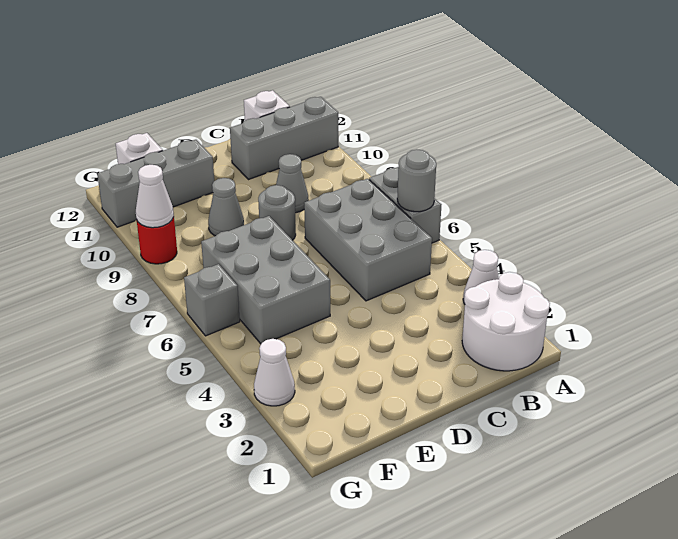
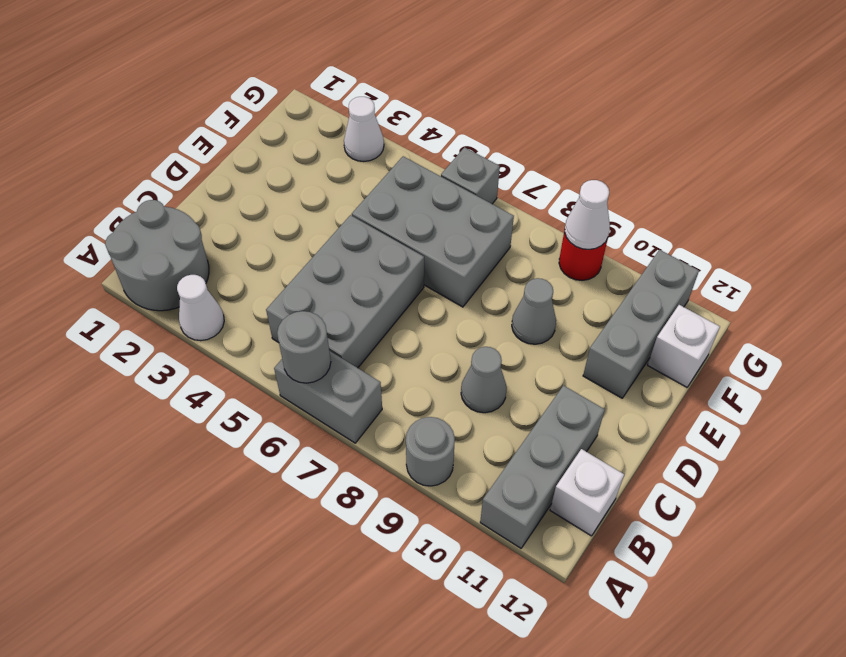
white 2x2 round brick [462,272,550,371] -> grey 2x2 round brick [105,200,209,311]
grey 2x3 brick [304,179,432,301] -> grey 2x3 brick turned to [266,215,424,368]
grey 1x1 round brick [258,185,296,240] -> grey 1x1 round brick moved to [406,417,455,486]

